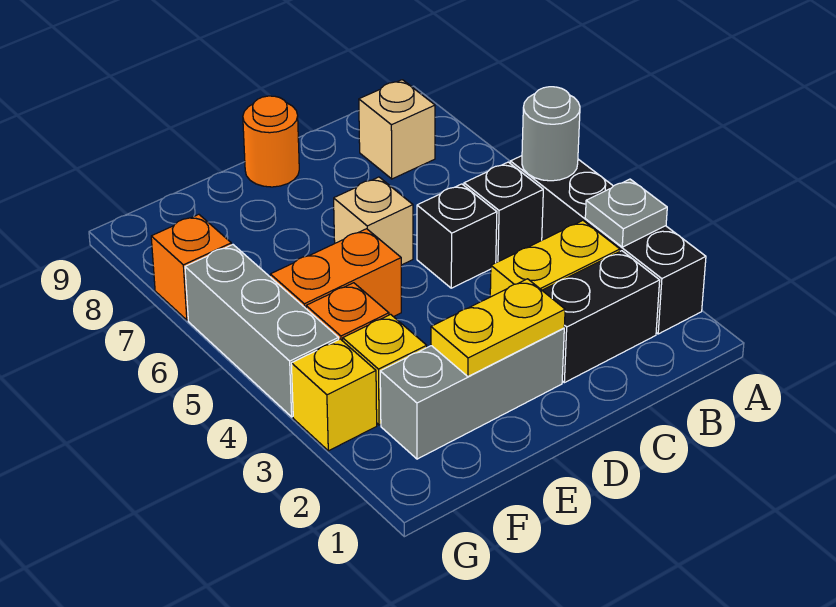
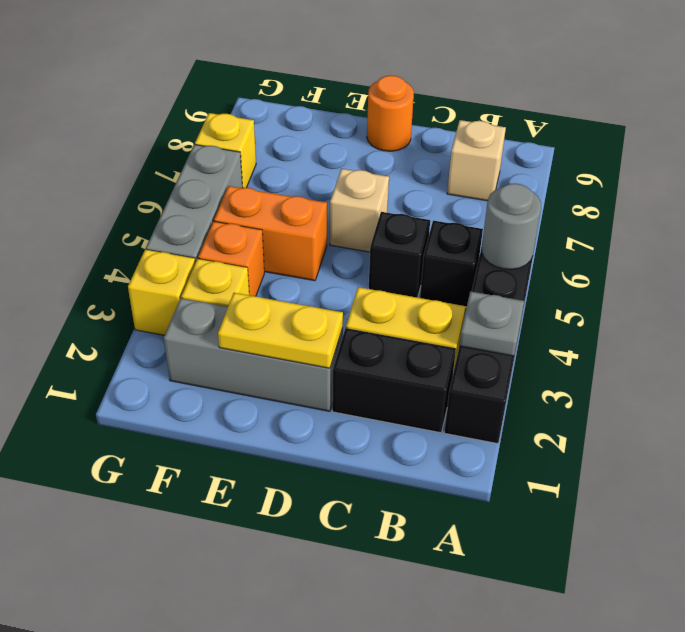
orange 1x1 brick [151,214,231,320] -> yellow 1x1 brick [195,113,256,188]

